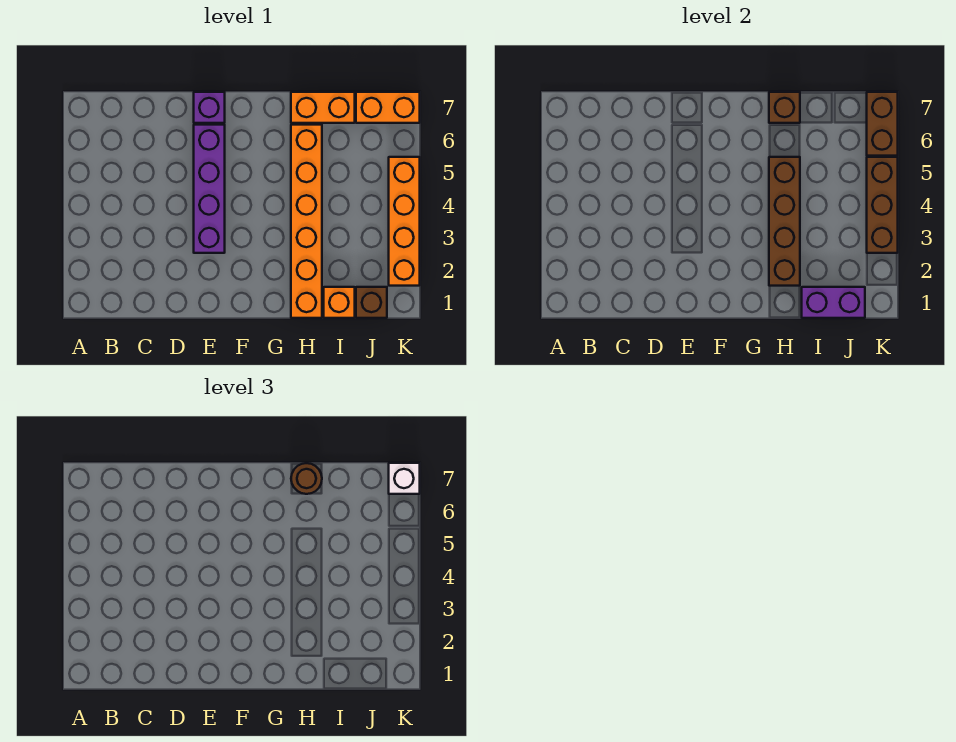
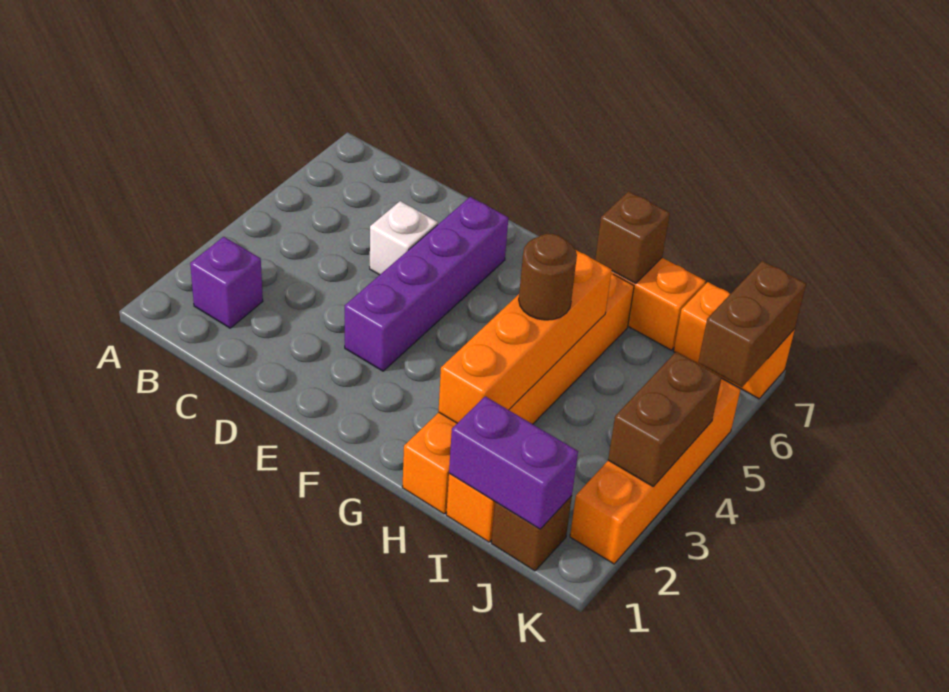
purple 1x1 brick [194,92,225,123] -> purple 1x1 brick moved to [190,237,263,328]
brown 1x4 brick [769,157,800,286] -> orange 1x4 brick [438,250,612,423]
brown 1x1 round brick [291,463,322,494] -> brown 1x1 round brick moved to [519,234,577,320]
brown 1x3 brick [867,157,898,253] -> brown 1x2 brick [608,352,722,487]
white 1x1 brick [389,463,420,494] -> white 1x1 brick moved to [370,201,438,275]

